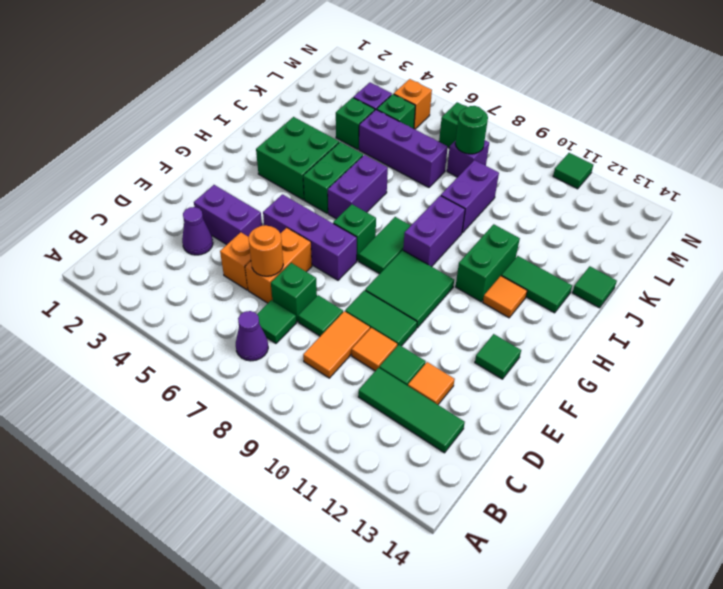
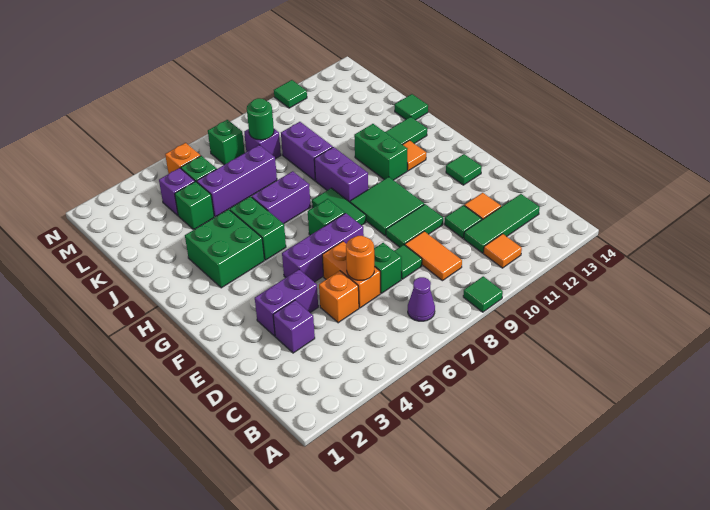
green 1x1 tile [257,300,296,343] -> green 1x1 tile moved to [463,276,503,312]
purple 1x1 cone [182,207,213,255] -> purple 1x1 brick [273,300,315,353]
orange 1x1 tile [352,328,397,371] -> orange 1x1 tile moved to [483,234,522,268]
purple 1x2 brick [328,155,388,219] -> purple 1x2 brick turned to [251,171,311,224]

